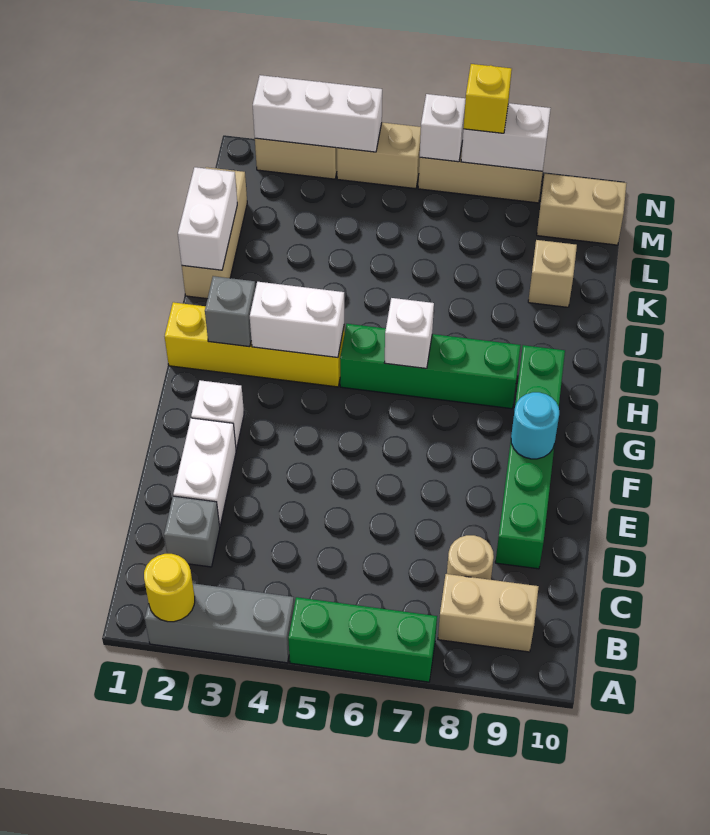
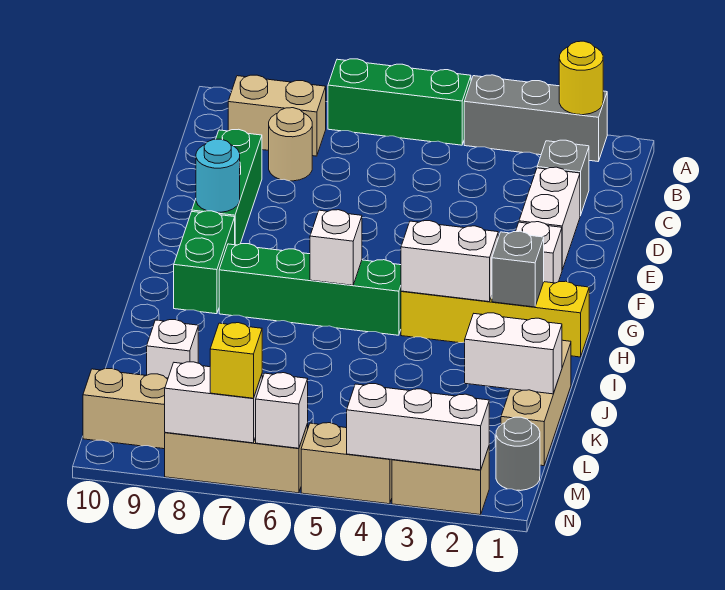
white 1x2 brick [178,167,237,270] -> white 1x2 brick turned to [465,313,562,394]
tan 1x1 brick [528,240,577,307] -> white 1x1 brick [147,320,198,378]
none -> grey 1x1 round brick [496,417,540,491]

